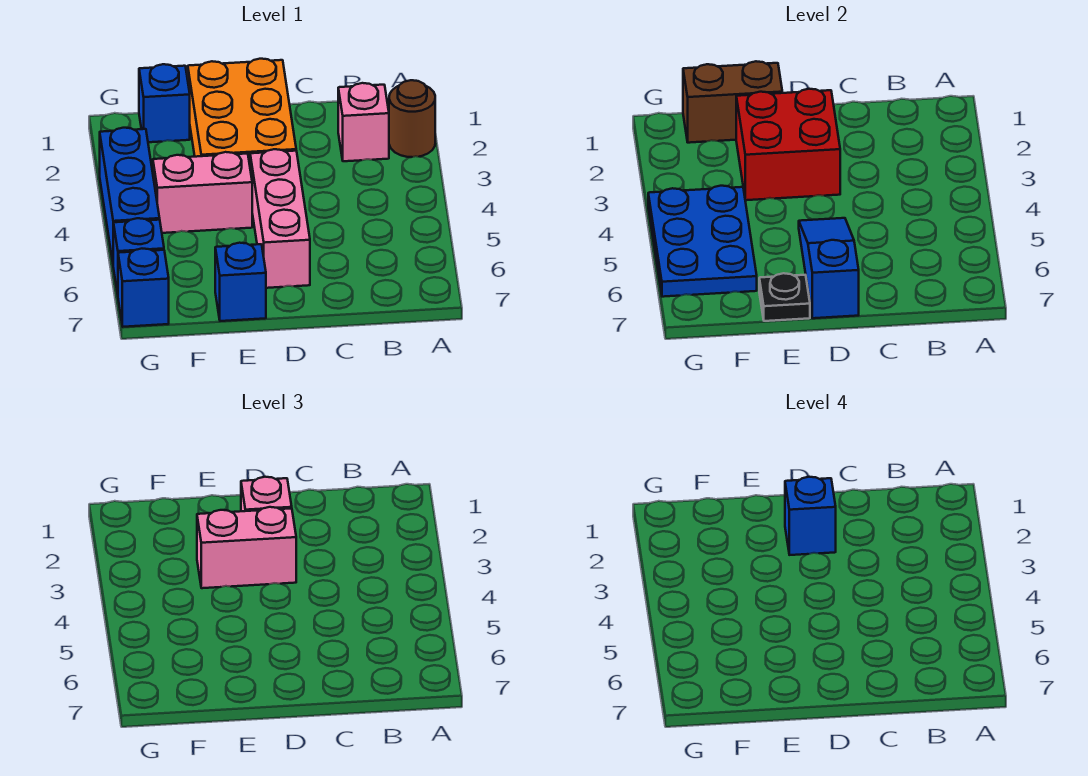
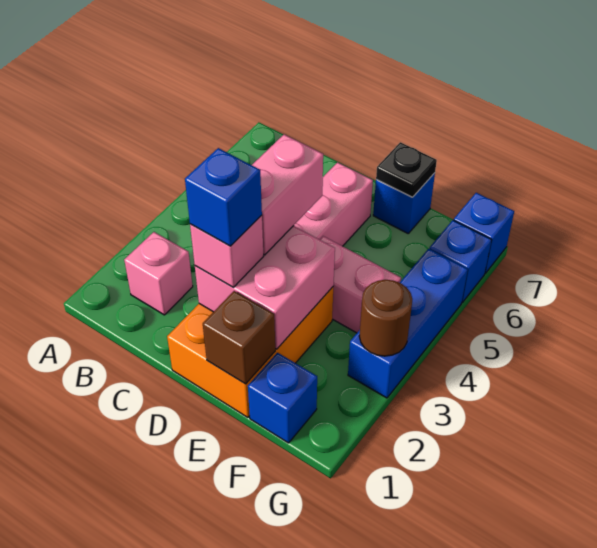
brown 1x1 round brick [389,80,435,157] -> brown 1x1 round brick moved to [359,280,412,356]
red 2x2 brick [736,89,840,200] -> pink 2x2 brick [195,226,335,349]
pink 1x2 brick [197,507,296,588] -> pink 1x2 brick turned to [252,134,323,255]
blue 1x3 slope [799,218,859,318] -> none
brown 1x2 brick [683,61,782,143] -> brown 1x1 brick [203,291,275,384]
blue 2x3 plate [648,186,757,297] -> none

